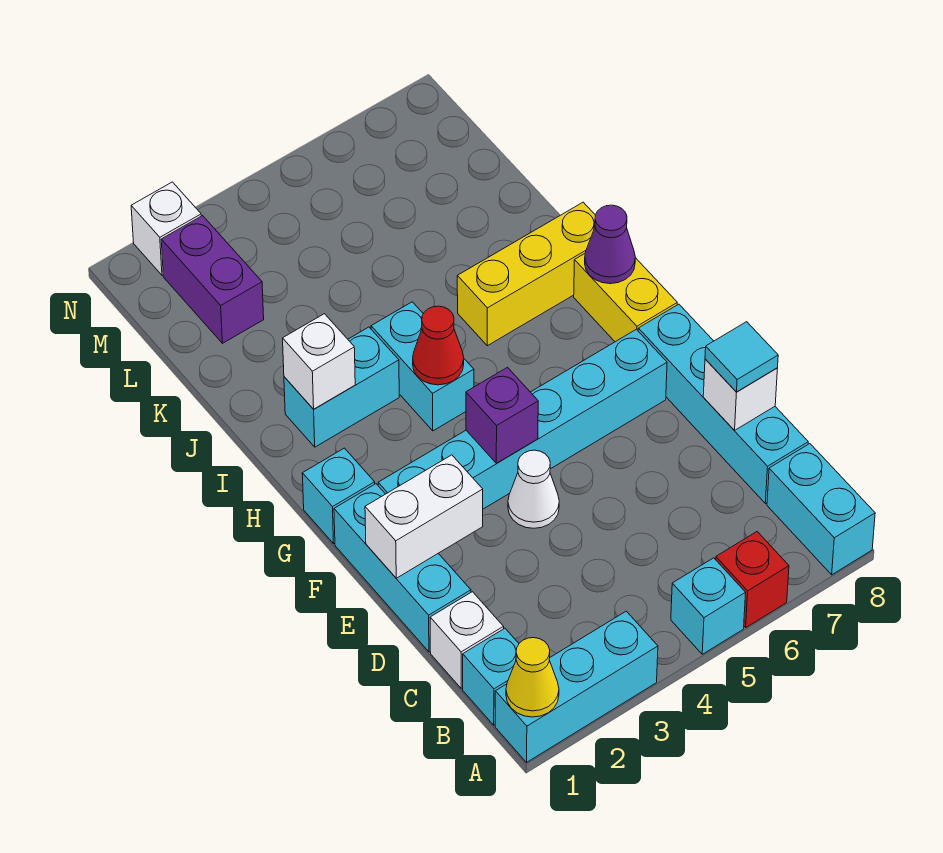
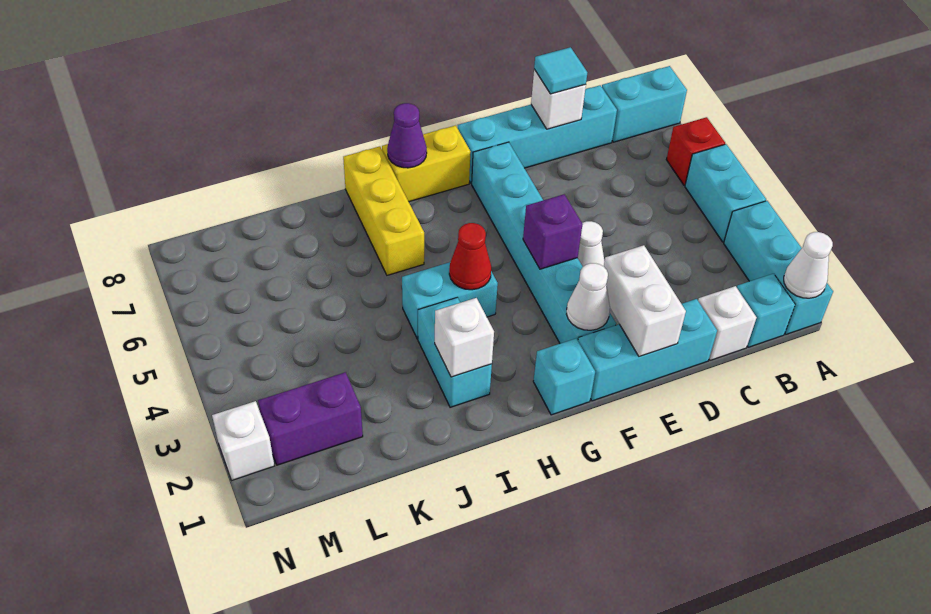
yellow 1x1 cone [506,638,559,717] -> white 1x1 cone [784,232,833,298]
cyan 1x1 brick [671,558,746,654] -> cyan 1x2 brick [685,144,766,242]
none -> white 1x1 cone [567,263,610,330]

